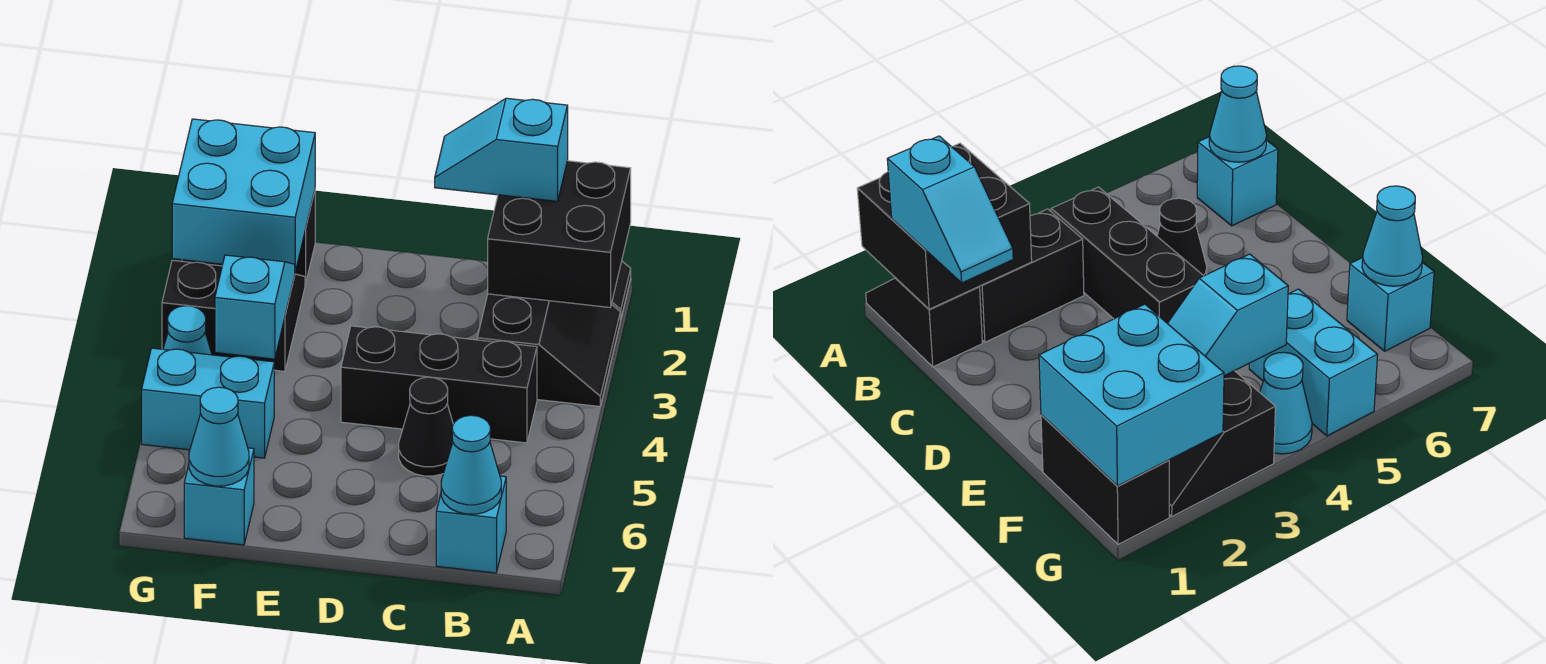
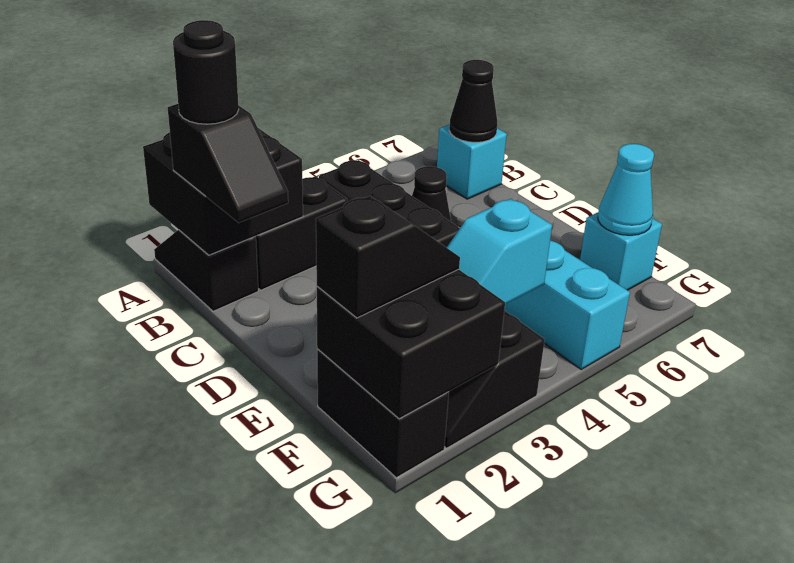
cyan 1x2 slope [435,98,568,201] -> black 1x2 slope [168,104,288,223]
none -> black 1x1 round brick [173,20,239,124]
cyan 1x1 cone [441,415,501,514] -> black 1x1 cone [449,60,498,143]
cyan 2x2 brick [172,119,315,271] -> black 2x2 brick [317,269,505,419]
none -> black 1x2 slope [316,196,460,318]
cyan 1x1 cone [163,306,212,355] -> none

